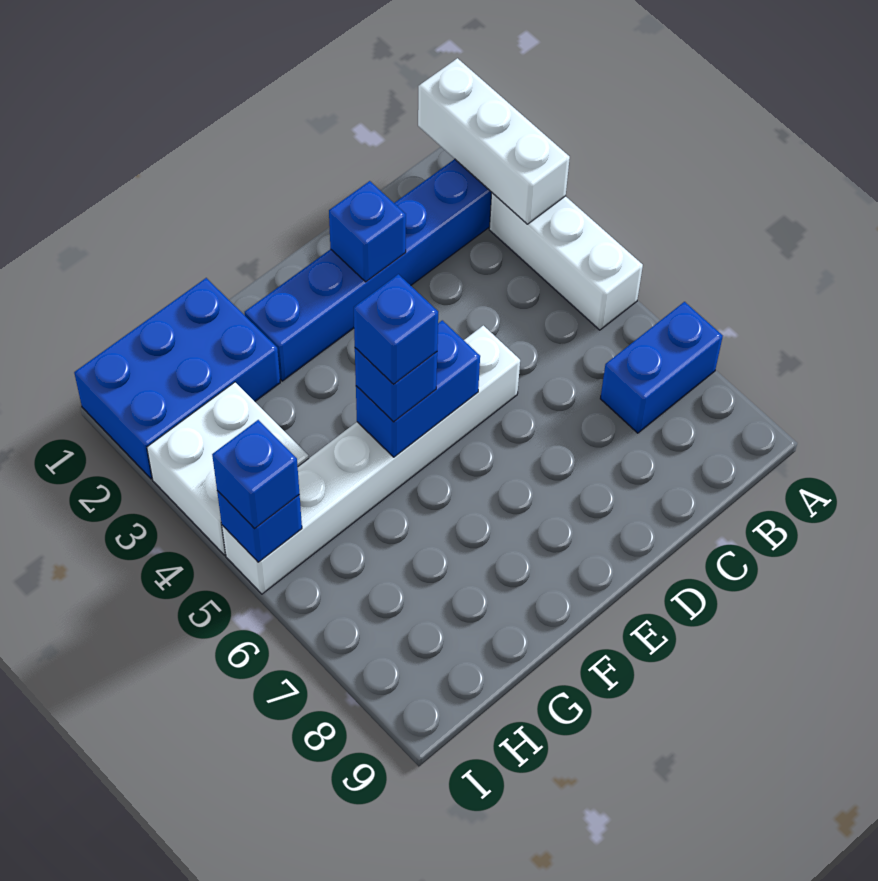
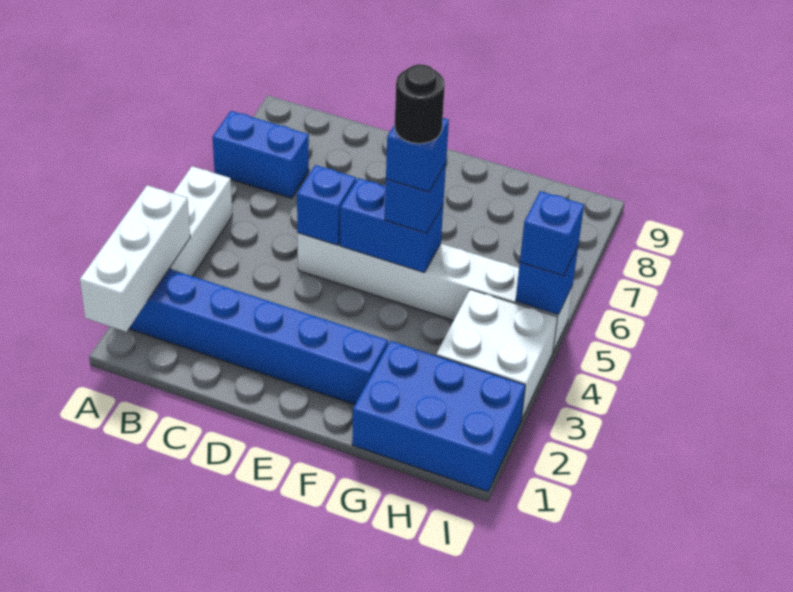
blue 1x1 brick [329,181,406,282] -> blue 1x1 brick moved to [297,165,356,245]
none -> black 1x1 round brick [395,64,445,144]

